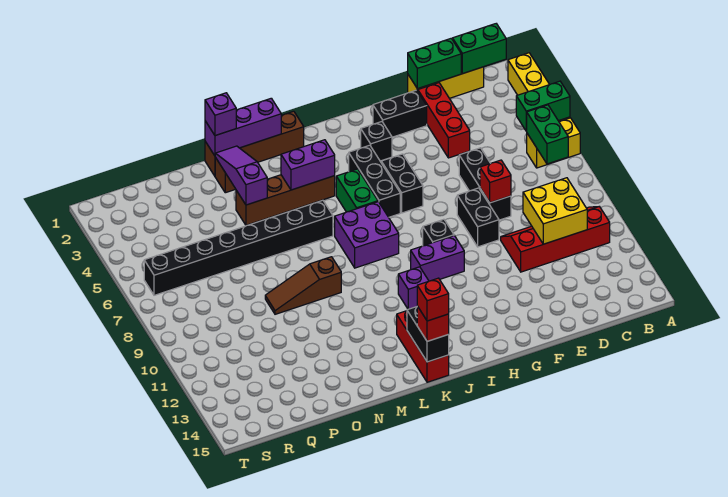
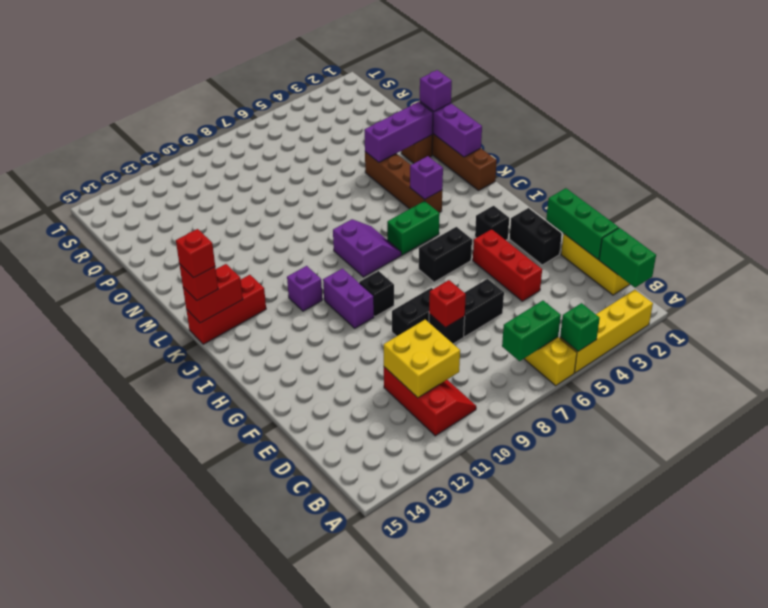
green 1x2 brick [516,81,570,131] -> green 1x1 brick [560,303,600,351]
red 2x4 slope [501,207,610,272] -> red 2x3 slope [384,367,476,436]
green 1x2 brick [408,39,461,89] -> green 1x3 brick [546,188,619,259]
red 1x3 brick [418,83,470,158] -> red 1x3 brick turned to [473,229,542,301]
black 1x3 brick [349,145,400,217] -> none
purple 2x2 brick [335,202,399,268] -> purple 2x2 slope [333,219,401,277]
purple 1x2 brick [281,140,335,190] -> purple 1x1 brick [410,156,443,199]
black 1x2 brick [407,307,449,362] -> red 1x2 brick [183,264,243,323]
black 1x8 brick [144,200,333,295] -> none
brown 1x3 slope [265,257,341,314] -> none
purple 1x3 slope [215,146,267,205] -> purple 1x3 brick [364,102,433,162]

